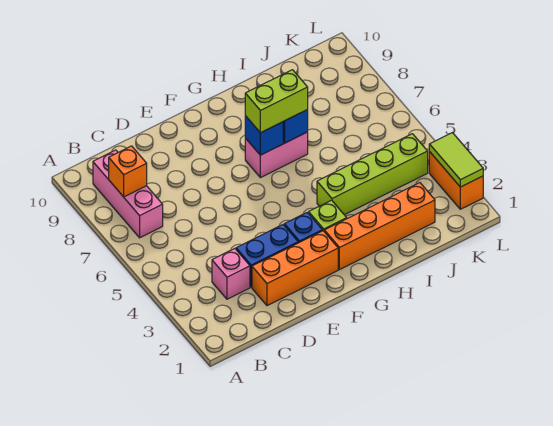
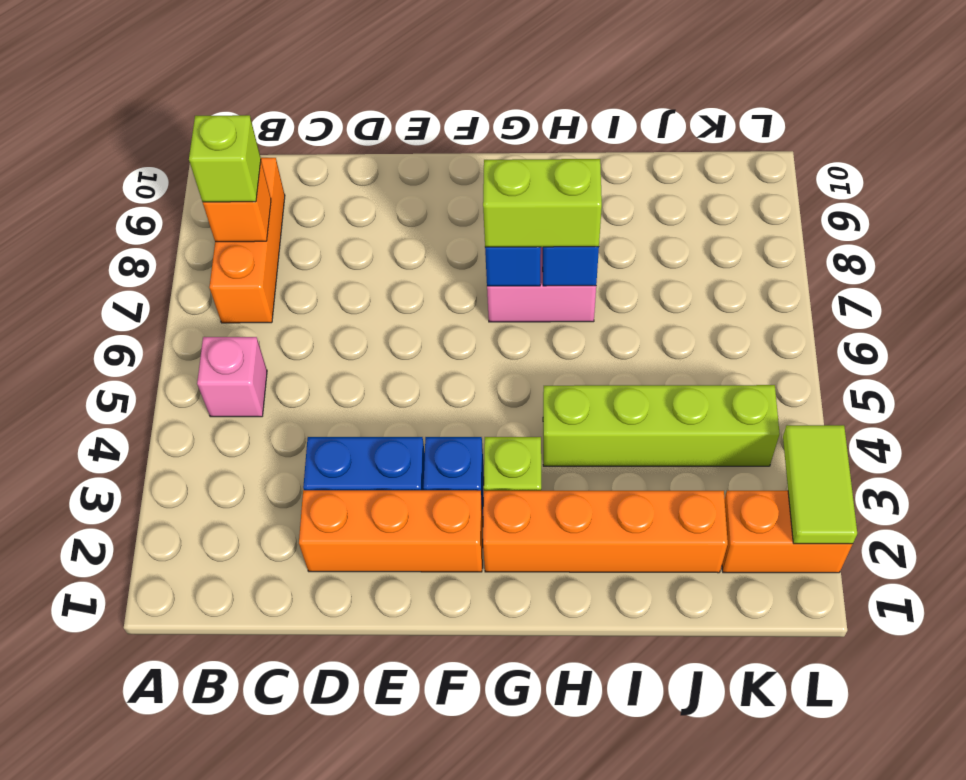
pink 1x3 brick [93,150,163,238] -> orange 1x3 brick [209,158,285,323]
none -> lime 1x1 brick [189,115,261,202]
pink 1x1 brick [212,249,250,299] -> pink 1x1 brick moved to [197,337,267,417]
orange 1x2 brick [429,151,483,209] -> orange 1x2 brick turned to [722,491,853,573]

